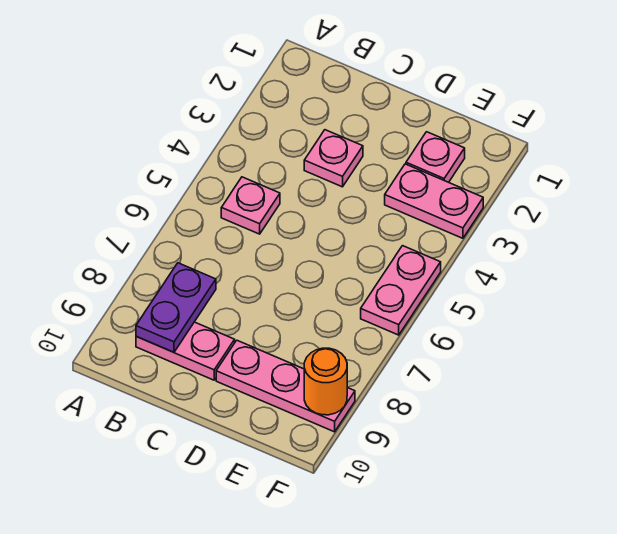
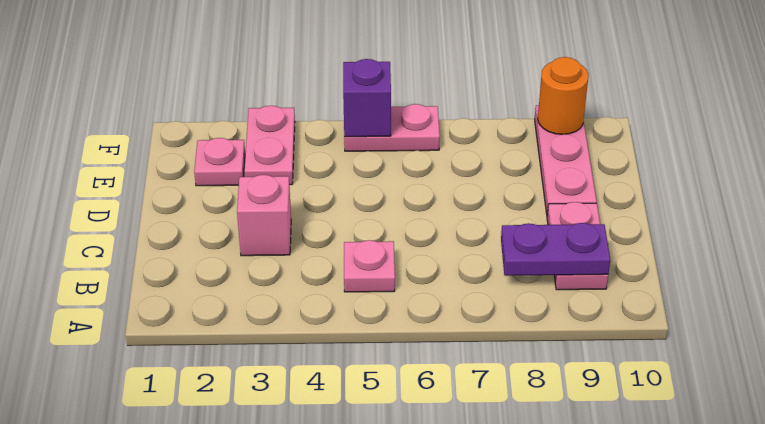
pink 1x1 plate [304,130,363,187] -> pink 1x1 brick [237,175,291,256]
none -> purple 1x1 brick [343,59,391,137]

